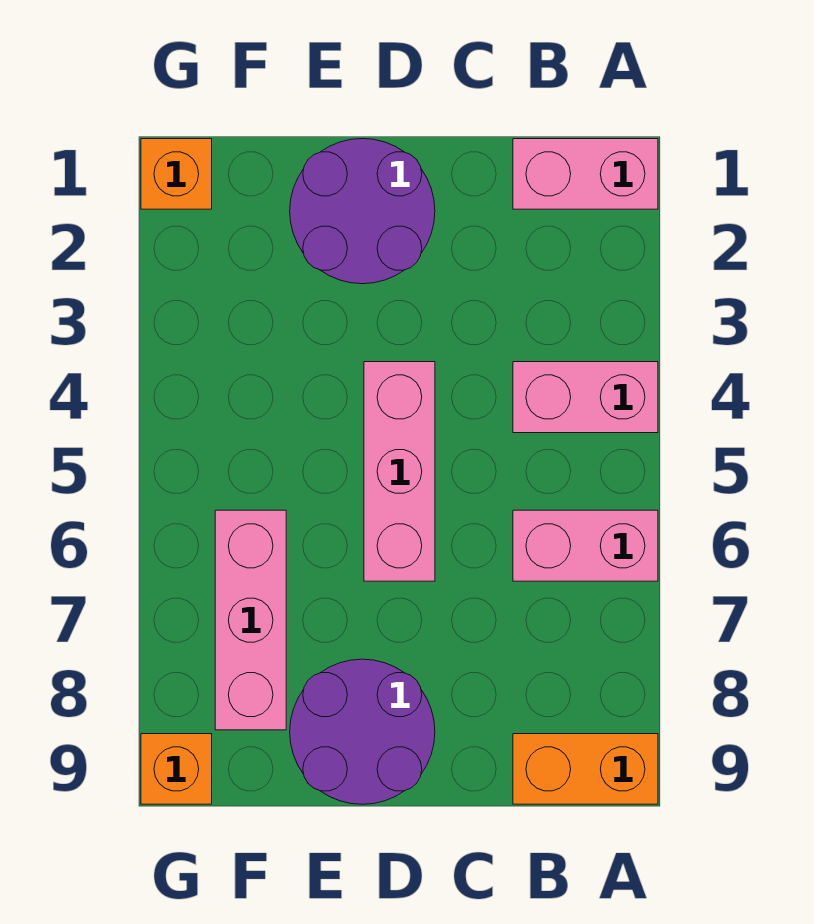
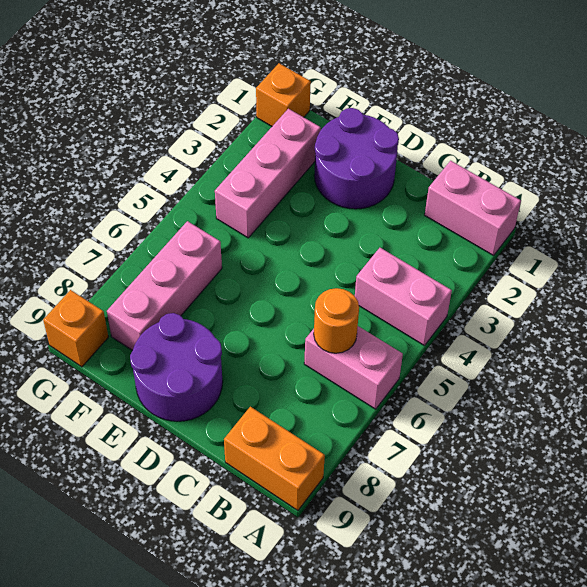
none -> orange 1x1 round brick [314,288,359,353]
pink 1x3 brick [364,362,435,581] -> pink 1x3 brick moved to [215,109,321,238]

